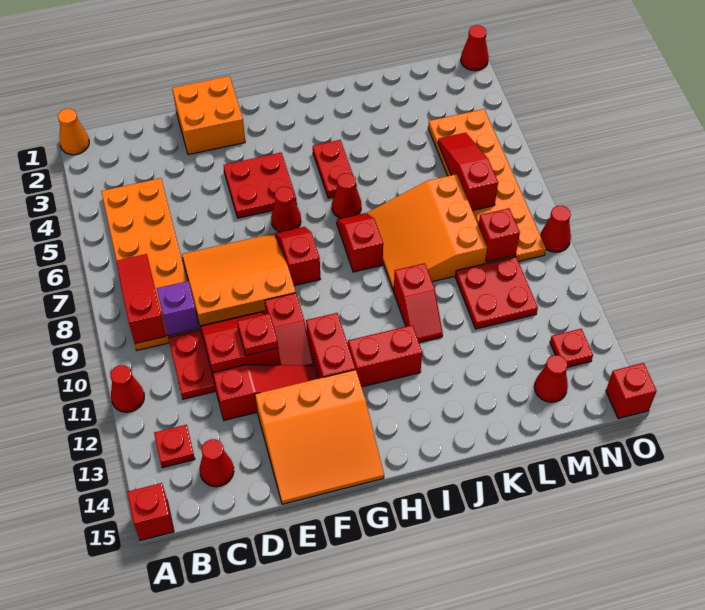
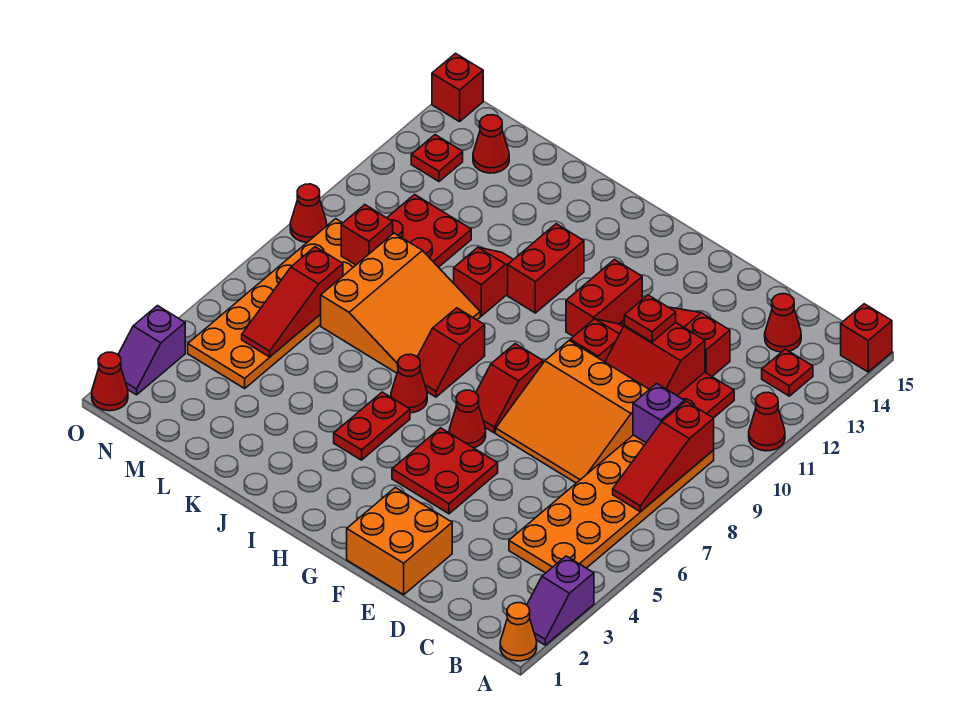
none -> purple 1x2 slope [527,556,594,645]
orange 3x3 slope [255,370,384,504] -> none
red 1x2 brick [348,325,422,387] -> red 1x2 brick turned to [508,224,584,313]
none -> purple 1x2 slope [118,306,185,395]

